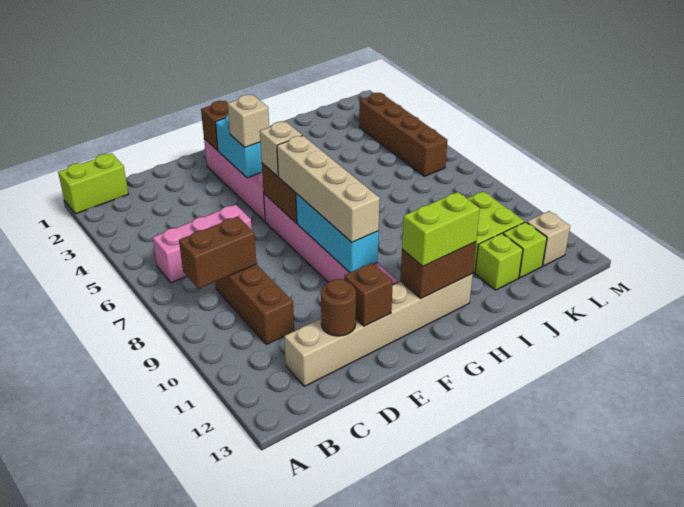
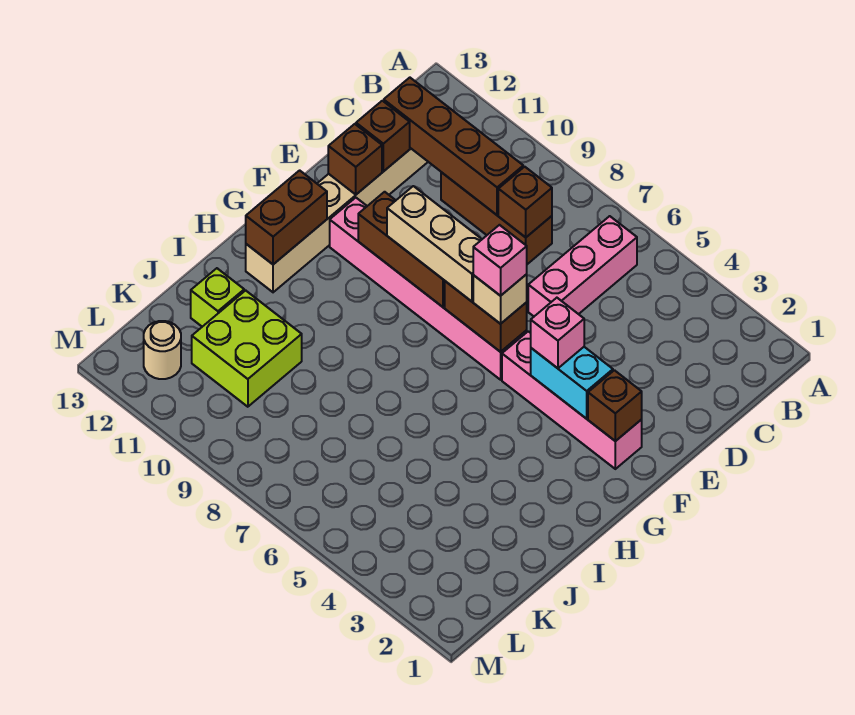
lime 1x2 brick [58,153,128,214] -> none
brown 1x2 brick [179,217,257,289] -> brown 1x1 brick [498,167,552,237]
brown 1x1 round brick [321,279,356,336] -> brown 1x1 brick [356,101,410,172]
tan 1x1 brick [228,95,269,147] -> pink 1x1 brick [531,298,584,368]
none -> pink 1x1 brick [473,225,527,296]
tan 1x4 brick [277,136,380,242] -> tan 1x3 brick [387,186,482,301]
cyan 1x3 brick [296,193,379,273] -> brown 1x3 brick [358,192,445,307]
lime 1x2 brick [402,192,480,266] -> none
lime 1x1 brick [503,222,547,278] -> none
brown 1x4 brick [359,93,447,176] -> brown 1x4 brick moved to [384,78,523,215]
tan 1x1 brick [527,211,570,266] -> tan 1x1 round brick [144,321,181,379]

